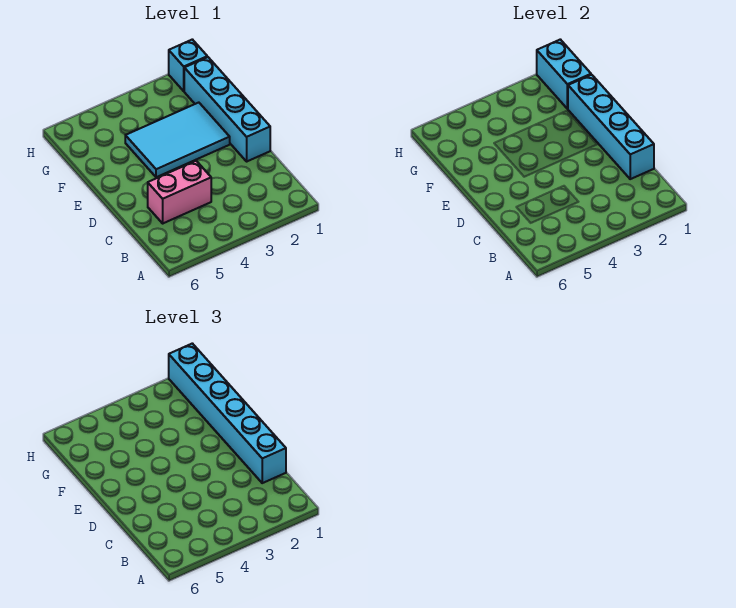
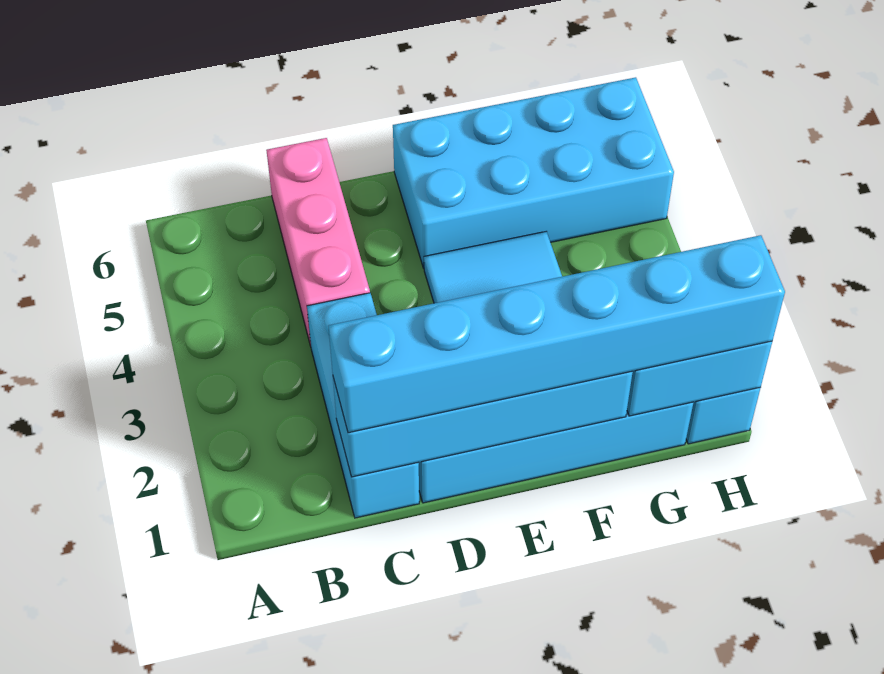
none -> cyan 1x3 brick [307,293,419,518]
pink 1x2 brick [148,161,211,223] -> pink 1x3 brick [266,138,370,346]
none -> cyan 2x4 brick [393,77,674,268]

